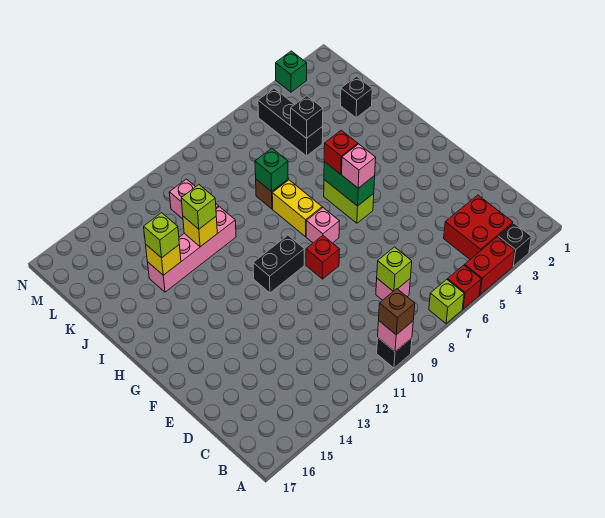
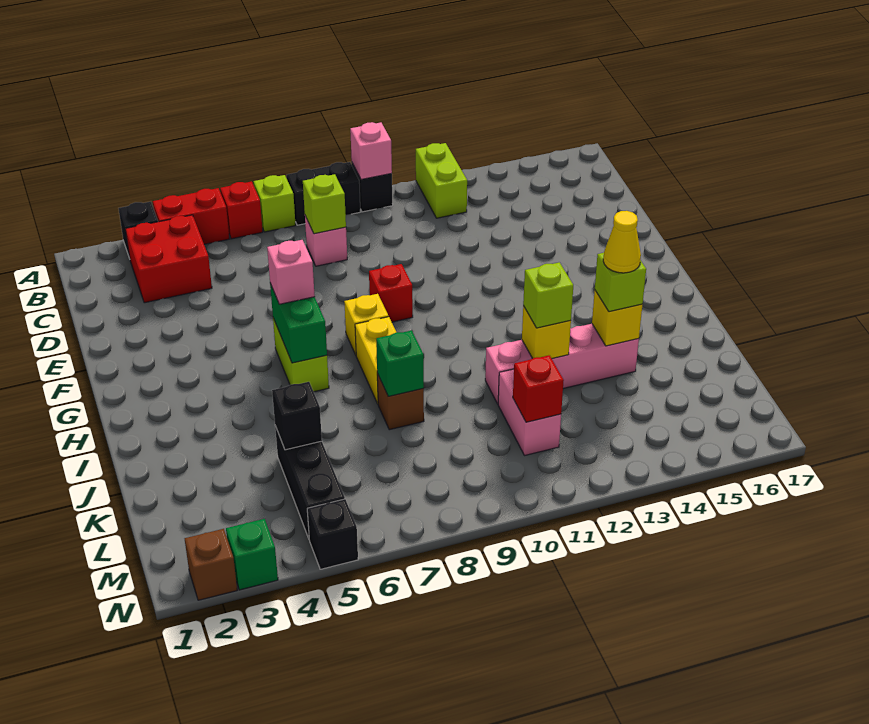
brown 1x1 brick [379,289,415,335] -> brown 1x1 brick moved to [185,529,237,600]
none -> lime 1x2 brick [416,143,467,218]
pink 1x1 brick [306,208,339,243] -> yellow 1x1 brick [344,294,389,355]
black 1x2 brick [253,235,304,293] -> black 1x2 brick moved to [287,162,360,225]
red 1x1 brick [324,130,358,174] -> red 1x1 brick moved to [513,355,564,422]
none -> yellow 1x1 cone [603,211,641,273]
black 1x1 brick [341,76,372,118] -> black 1x1 brick moved to [307,499,358,569]

